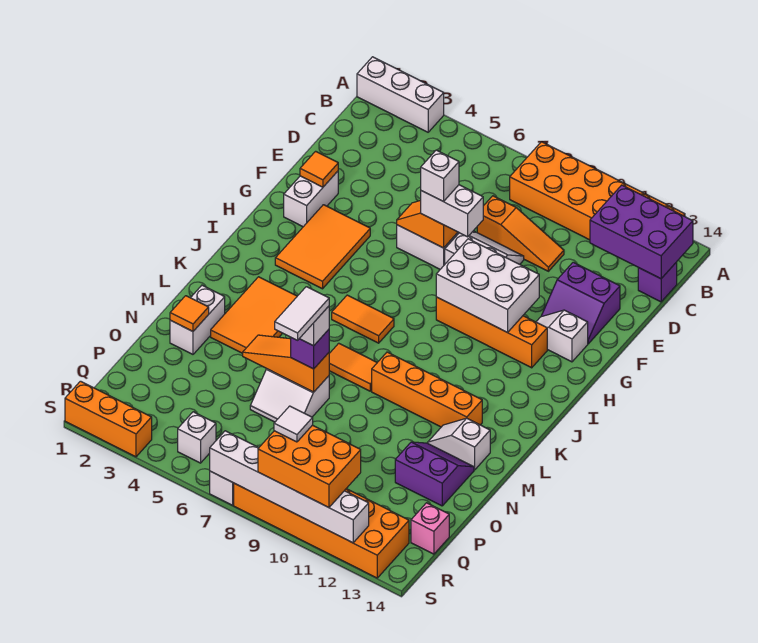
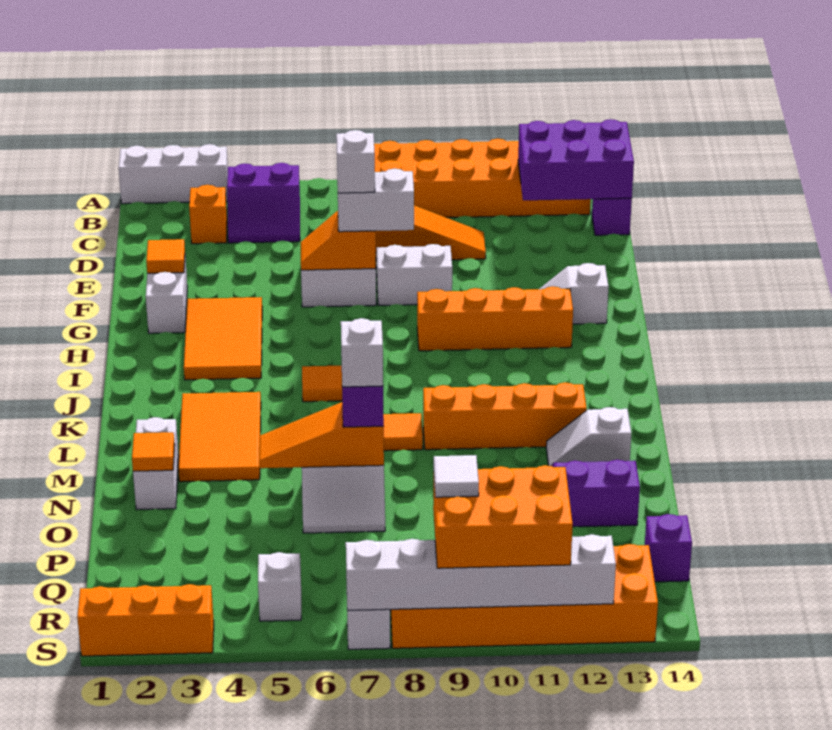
none -> orange 1x1 brick [189,185,227,244]
purple 2x2 slope [542,262,620,344] -> purple 2x2 slope moved to [227,163,300,243]
white 2x3 brick [436,239,539,333] -> none
white 1x2 tile [275,287,329,340] -> none
pink 1x1 brick [411,503,449,554] -> purple 1x1 brick [645,514,692,582]

